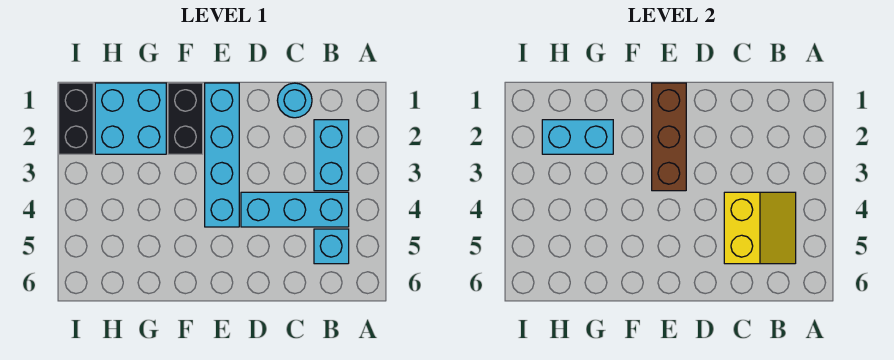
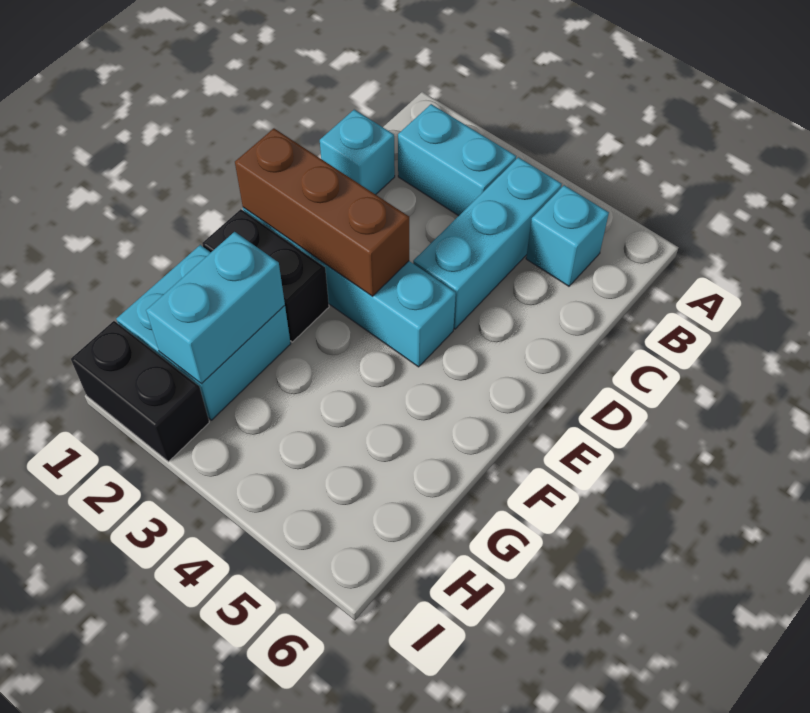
yellow 2x2 slope [724,192,796,264] -> none
cyan 1x1 round brick [277,83,312,118] -> cyan 1x1 brick [320,110,395,195]

